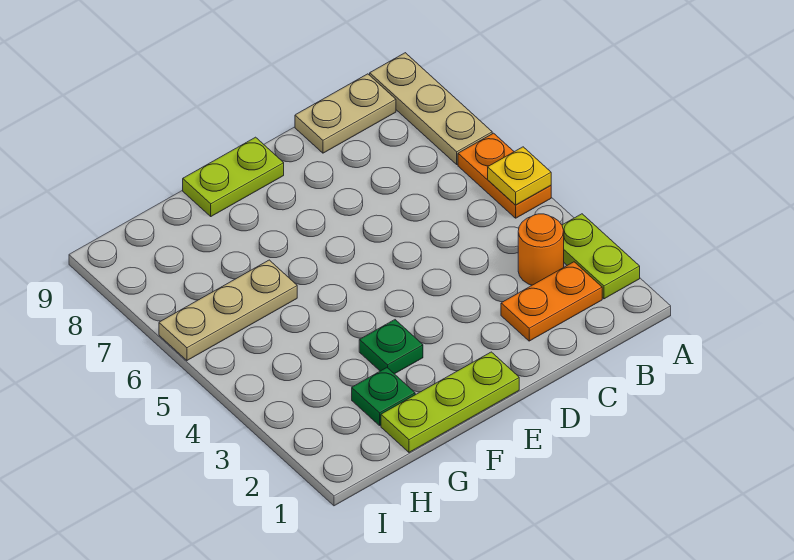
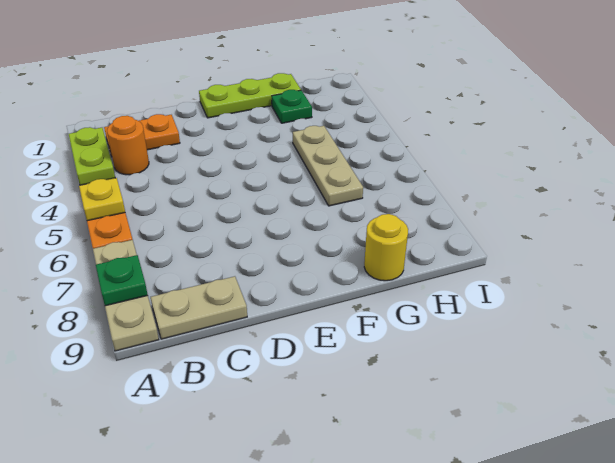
lime 1x2 plate [183,137,284,216] -> none
green 1x1 plate [359,320,423,374] -> green 1x1 plate moved to [96,255,148,306]
tan 1x3 plate [159,260,297,360] -> tan 1x3 plate turned to [293,126,363,206]
none -> yellow 1x1 round brick [364,214,408,281]

